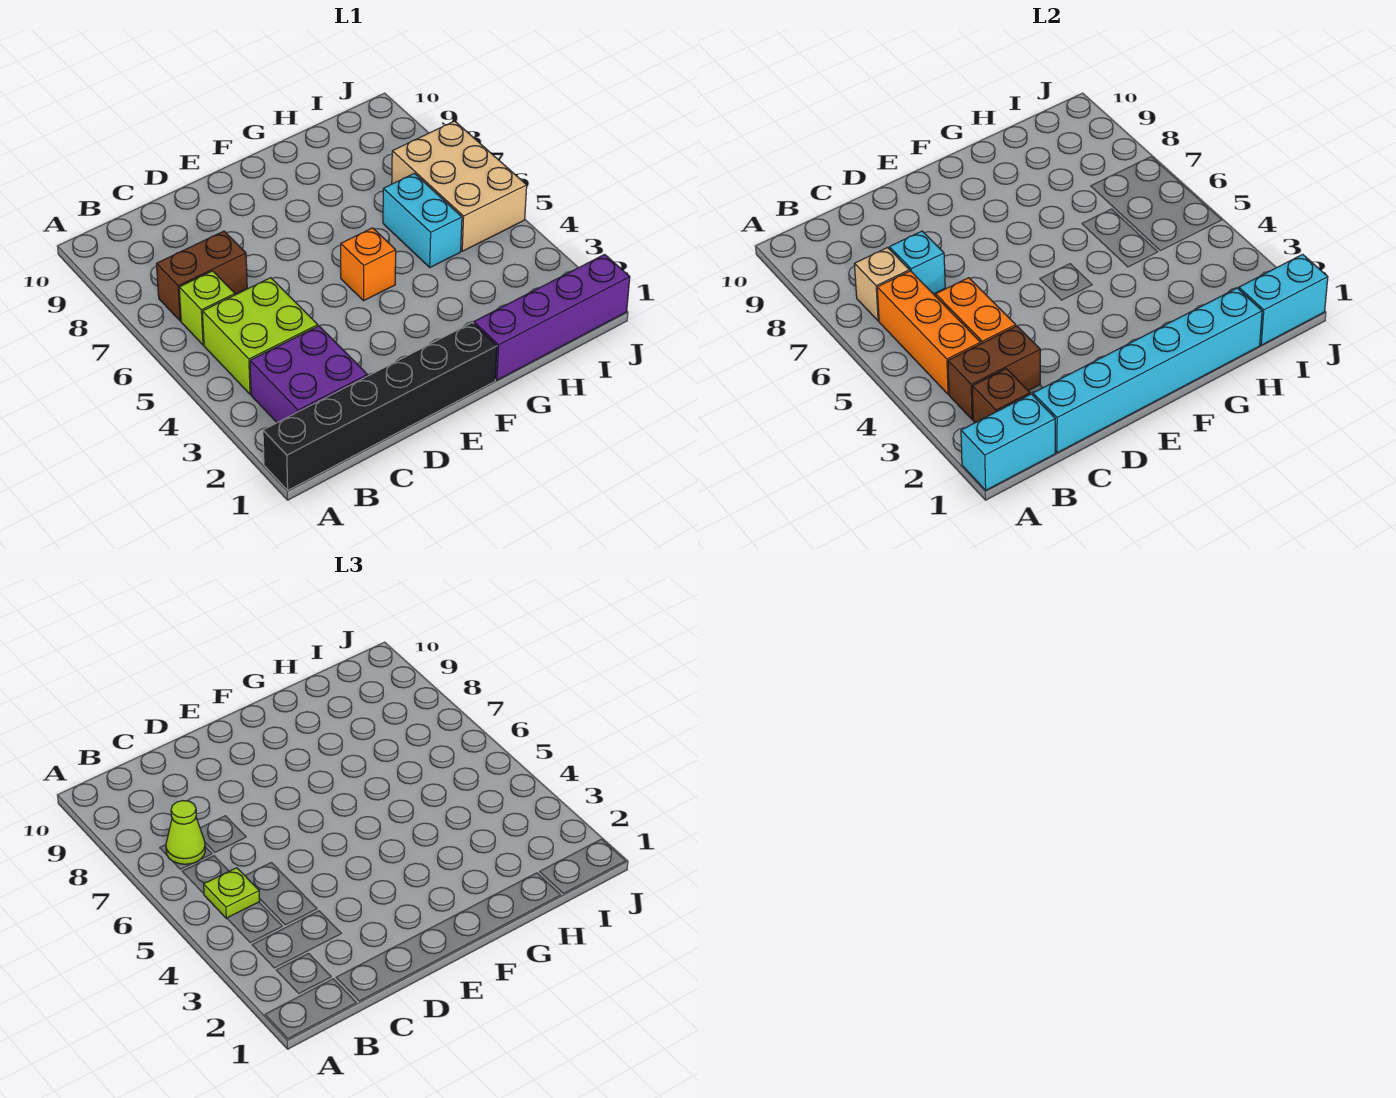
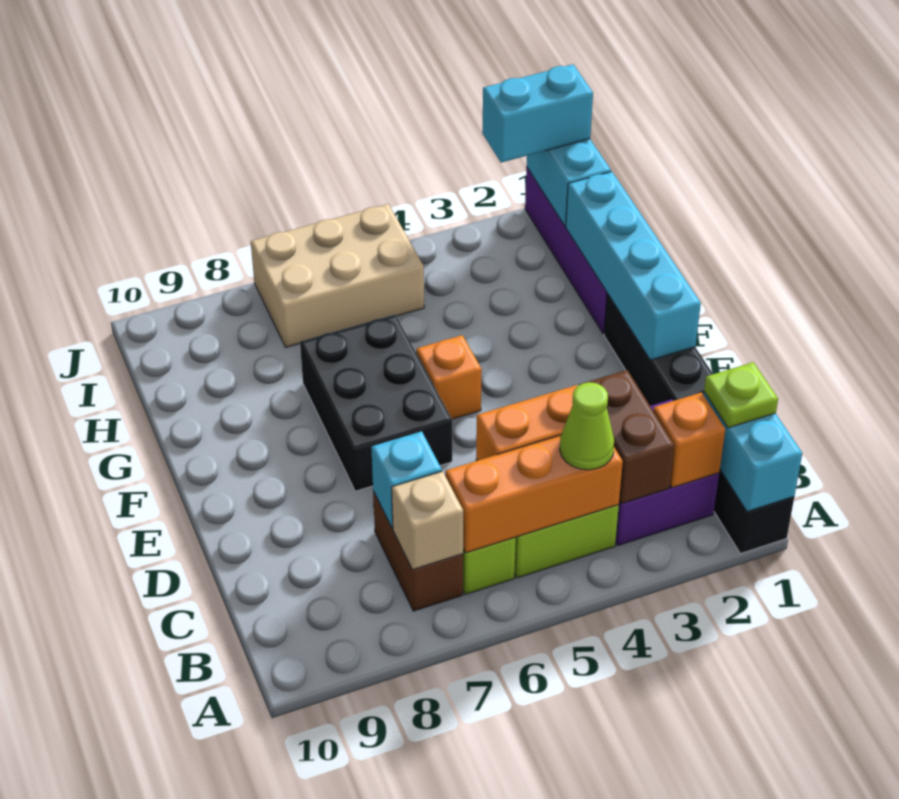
brown 1x1 brick [972,369,1030,423] -> orange 1x1 brick [653,393,725,488]
lime 1x1 plate [204,868,260,918] -> lime 1x1 plate moved to [704,362,778,428]
lime 1x1 cone [166,801,205,864] -> lime 1x1 cone moved to [560,382,614,470]
cyan 1x6 brick [1033,288,1262,453] -> cyan 1x4 brick [566,172,701,360]
none -> black 2x3 brick [300,315,452,491]
cyan 1x2 brick [383,173,462,267] -> cyan 1x2 brick moved to [482,64,593,163]

